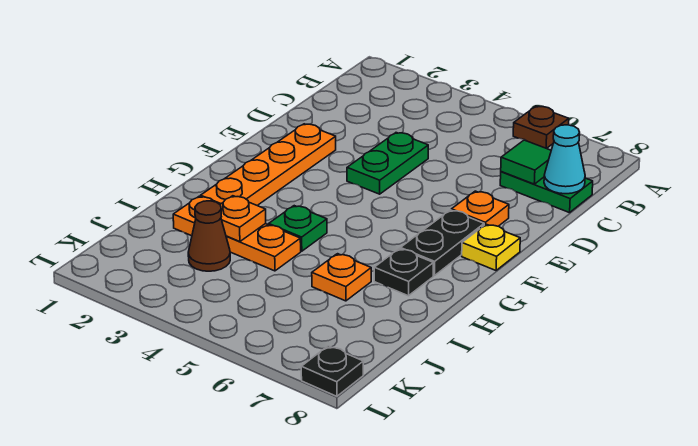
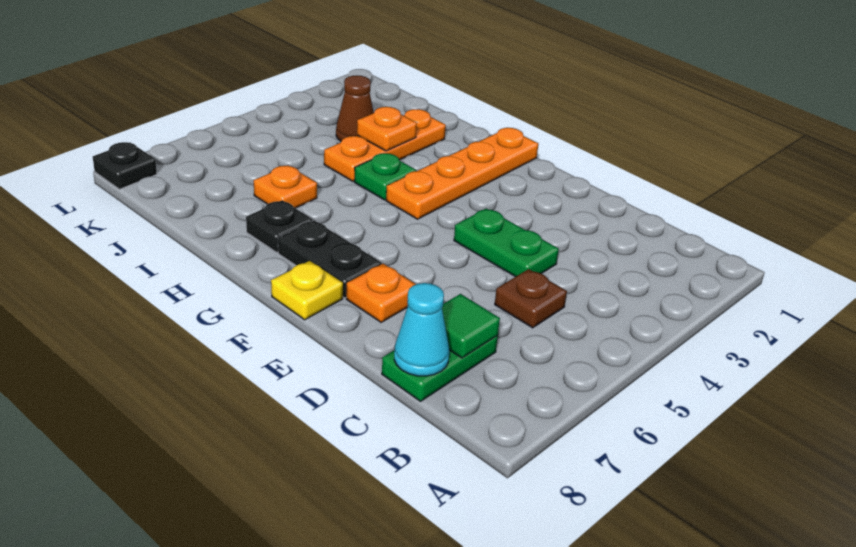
brown 1x1 plate [513,106,569,149] -> brown 1x1 plate moved to [495,269,567,328]
orange 1x4 plate [201,124,336,206] -> orange 1x4 plate turned to [386,128,538,219]

